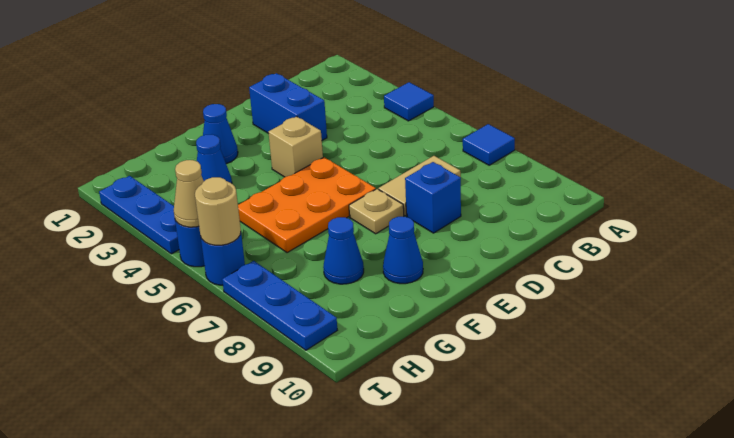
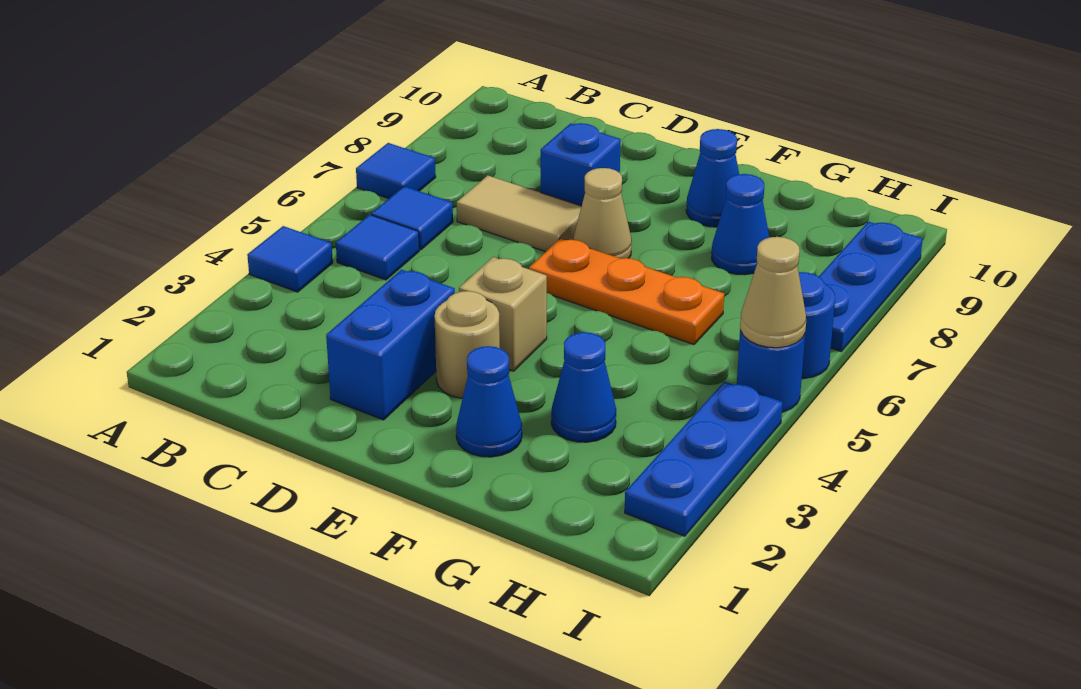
none -> blue 1x1 tile [336,215,419,280]
none -> blue 1x1 tile [371,186,453,250]
orange 2x3 plate [238,157,376,253] -> orange 1x3 plate [529,239,724,344]
tan 1x1 plate [349,189,404,234] -> tan 1x1 cone [573,168,632,259]
tan 1x1 round brick [195,177,241,245] -> tan 1x1 round brick moved to [434,291,500,398]

